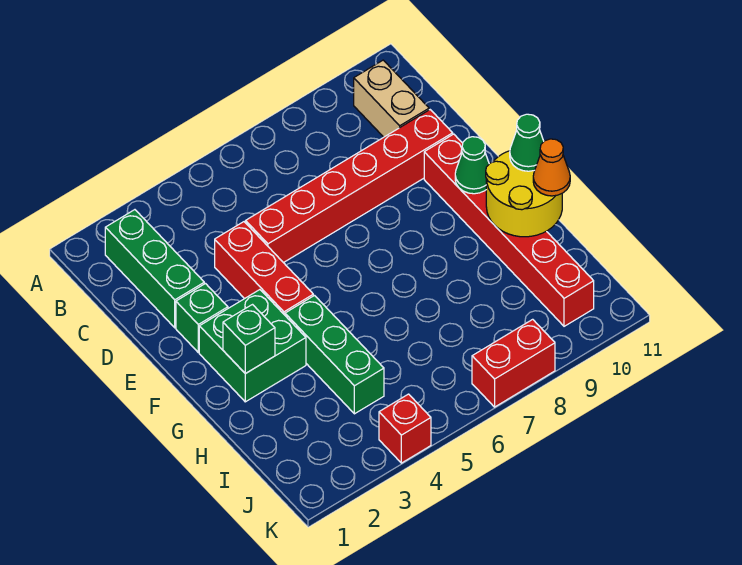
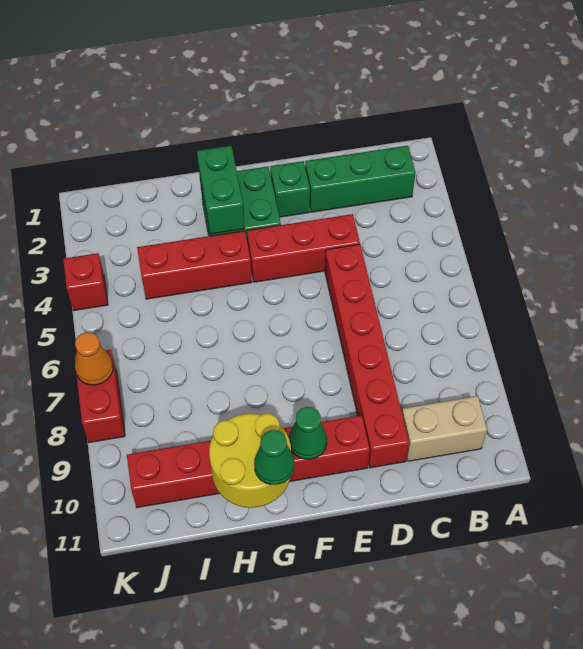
green 1x1 brick [223,305,275,374] -> green 1x2 brick [197,146,245,234]
green 1x3 brick [285,296,384,414] -> red 1x3 brick [137,231,252,299]
orange 1x1 cone [533,139,570,196] -> orange 1x1 cone moved to [75,332,113,385]

